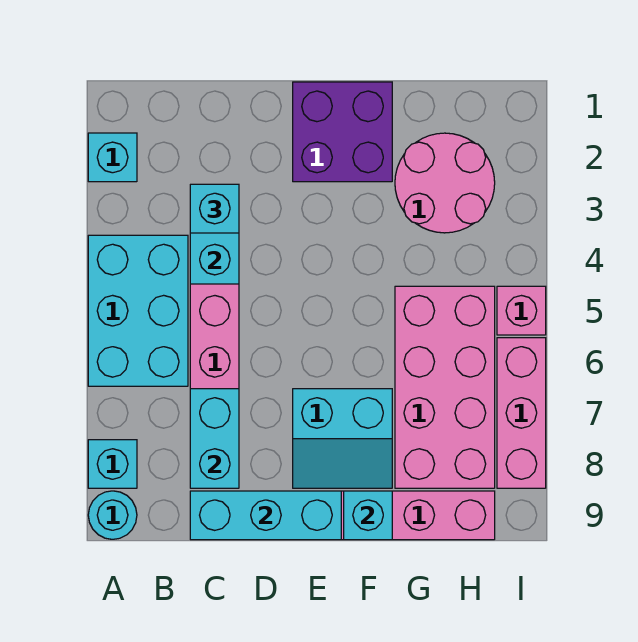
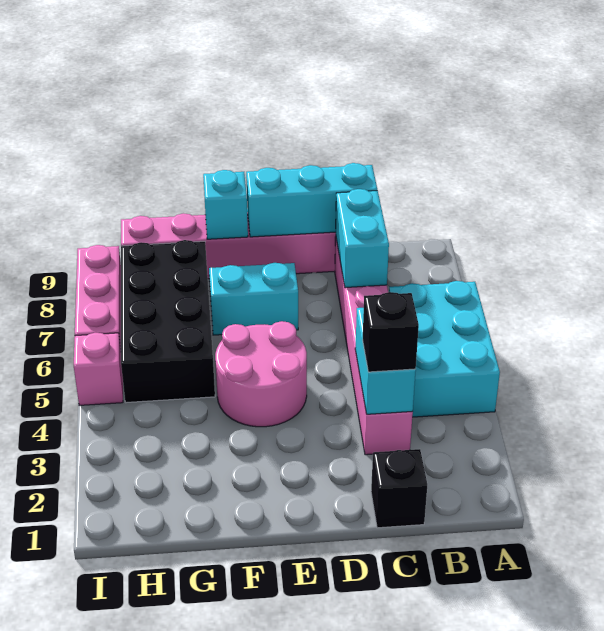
cyan 1x1 brick [88,133,137,182] -> none
cyan 1x1 brick [88,440,137,488] -> none
cyan 1x1 round brick [88,491,137,539] -> none
none -> black 1x1 brick [371,449,427,528]
cyan 1x1 brick [190,184,239,233] -> black 1x1 brick [363,292,419,372]
purple 2x2 brick [293,82,392,182] -> none
pink 2x2 round brick [395,133,495,233] -> pink 2x2 round brick moved to [215,321,307,427]
pink 2x4 brick [395,286,495,488] -> black 2x4 brick [121,240,215,403]

